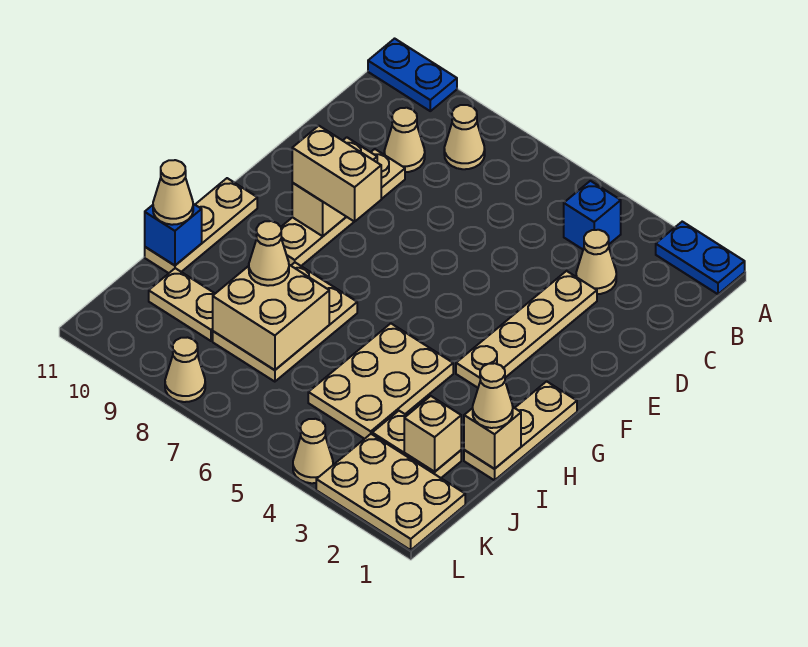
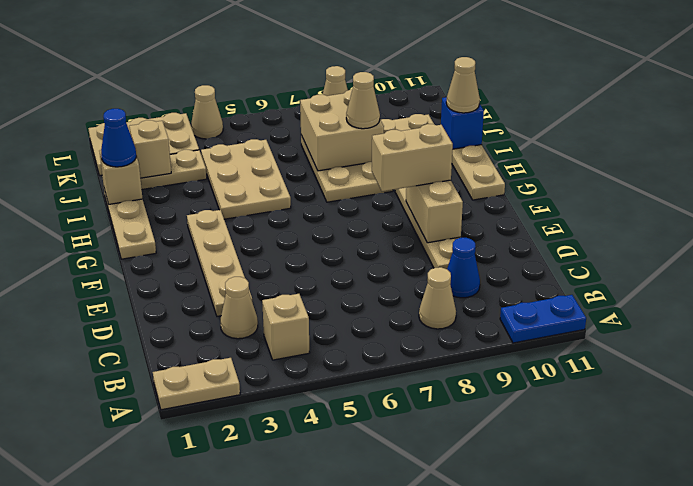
blue 1x2 plate [656,222,745,294] -> tan 1x2 plate [153,358,240,410]
blue 1x1 brick [564,181,621,249] -> tan 1x1 brick [262,294,310,360]
tan 1x1 cone [384,108,425,172] -> blue 1x1 cone [447,238,480,298]
tan 1x1 cone [473,363,513,428] -> blue 1x1 cone [101,109,136,167]

